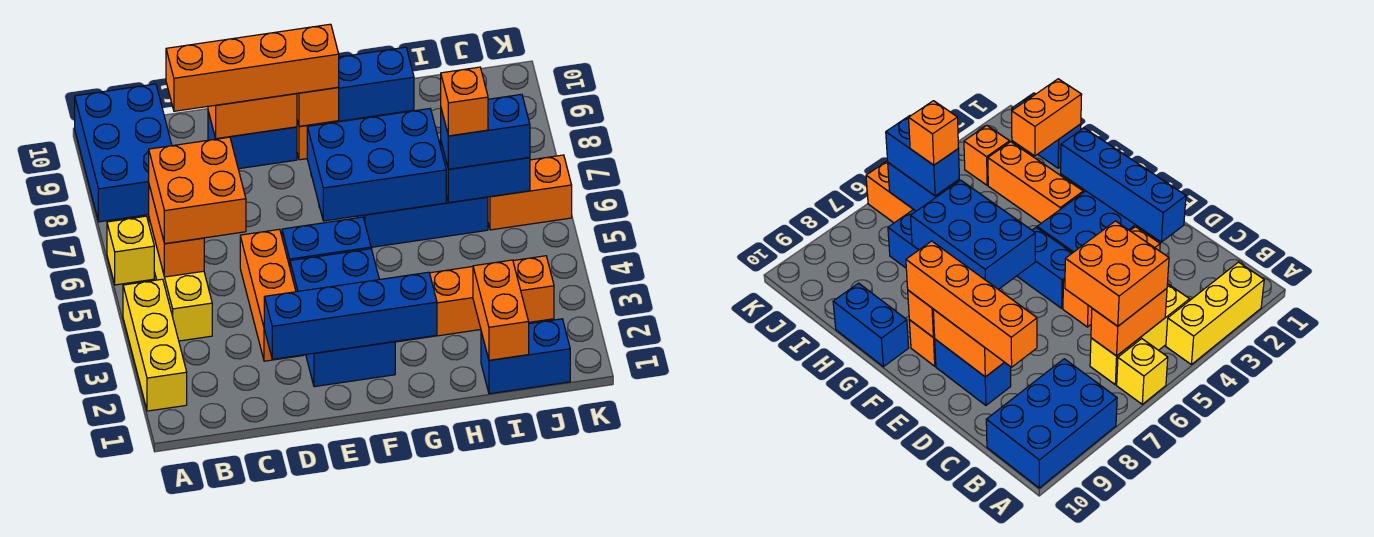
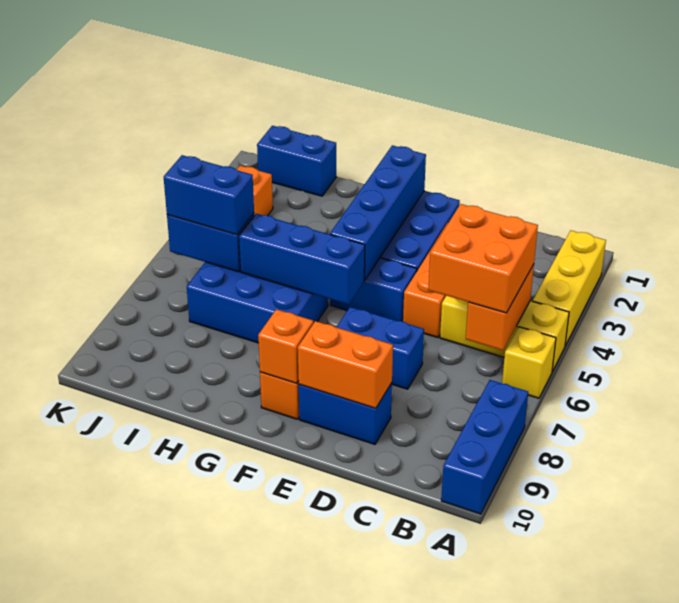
blue 2x3 brick [75,84,172,222] -> blue 1x3 brick [441,380,528,514]
yellow 1x3 brick [149,219,212,341] -> yellow 1x3 brick turned to [440,296,569,372]
orange 1x4 brick [166,24,339,111] -> none
blue 1x4 brick [264,272,437,359] -> blue 1x4 brick turned to [330,145,426,280]
blue 2x3 brick [307,109,446,221] -> blue 1x3 brick [239,214,365,305]
orange 1x3 brick [395,267,481,342] -> none
blue 1x2 brick [338,47,414,121] -> blue 1x2 brick moved to [337,307,424,389]
orange 1x2 brick [473,260,529,360] -> none
orange 1x1 brick [441,67,488,136] -> none
orange 1x2 brick [488,155,572,230] -> none

